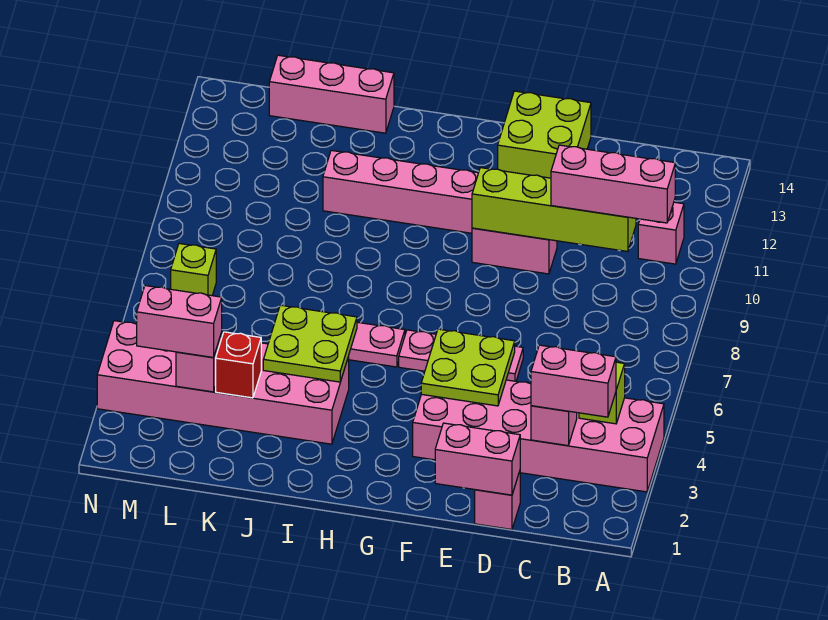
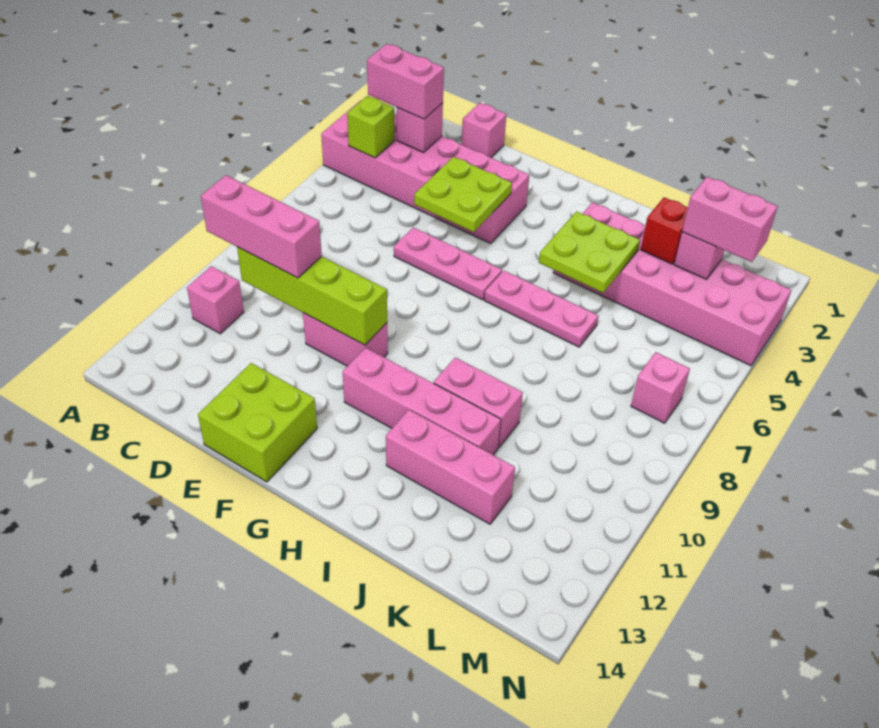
pink 1x2 brick [435,423,520,495] -> pink 1x2 brick moved to [434,358,523,448]
pink 1x3 brick [269,55,394,133] -> pink 1x3 brick moved to [386,410,515,524]
lime 1x1 brick [171,243,216,296] -> pink 1x1 brick [631,352,690,423]

